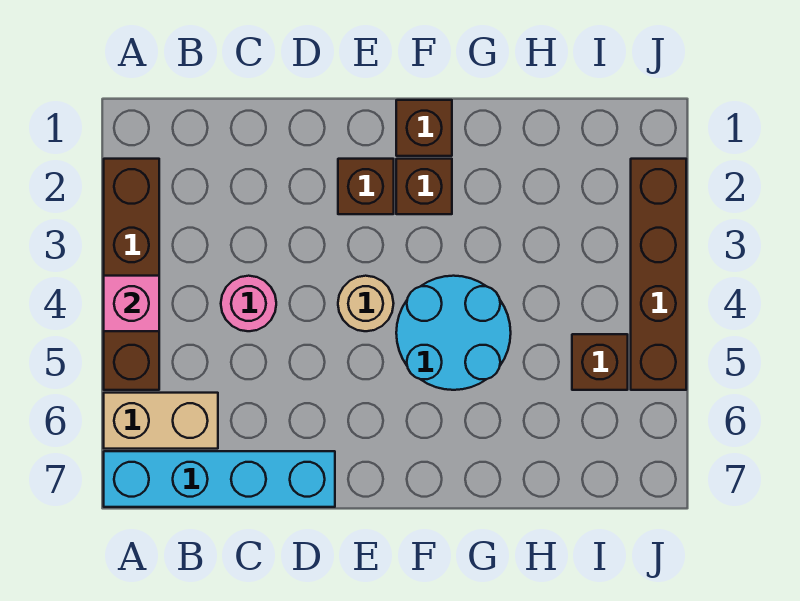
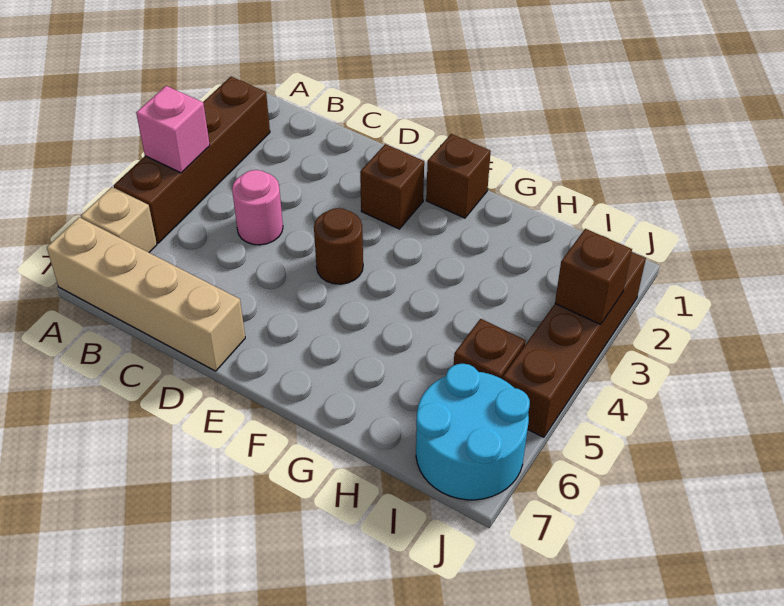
tan 1x2 brick [104,393,218,449] -> tan 1x1 brick [81,187,157,252]
cyan 1x4 brick [104,451,335,507] -> tan 1x4 brick [47,217,245,371]
tan 1x1 round brick [338,276,394,331] -> brown 1x1 round brick [314,208,363,284]
brown 1x1 brick [396,159,452,214] -> brown 1x1 brick moved to [555,229,632,324]
cyan 2x2 round brick [396,276,511,390] -> cyan 2x2 round brick moved to [416,364,530,500]

